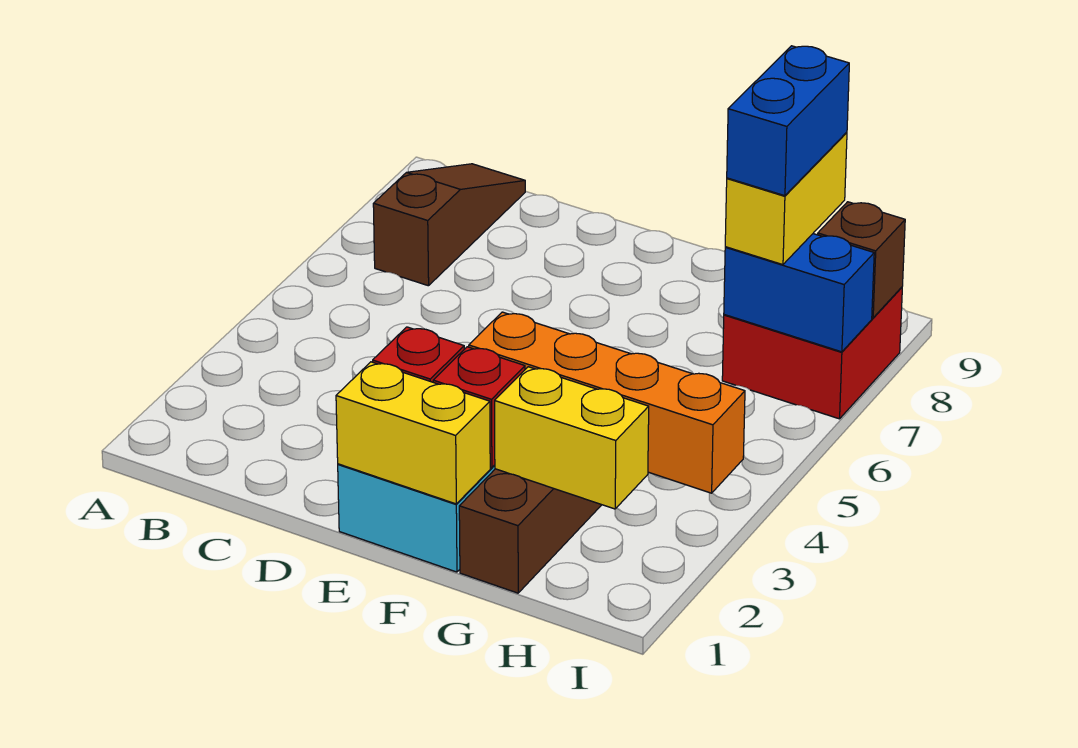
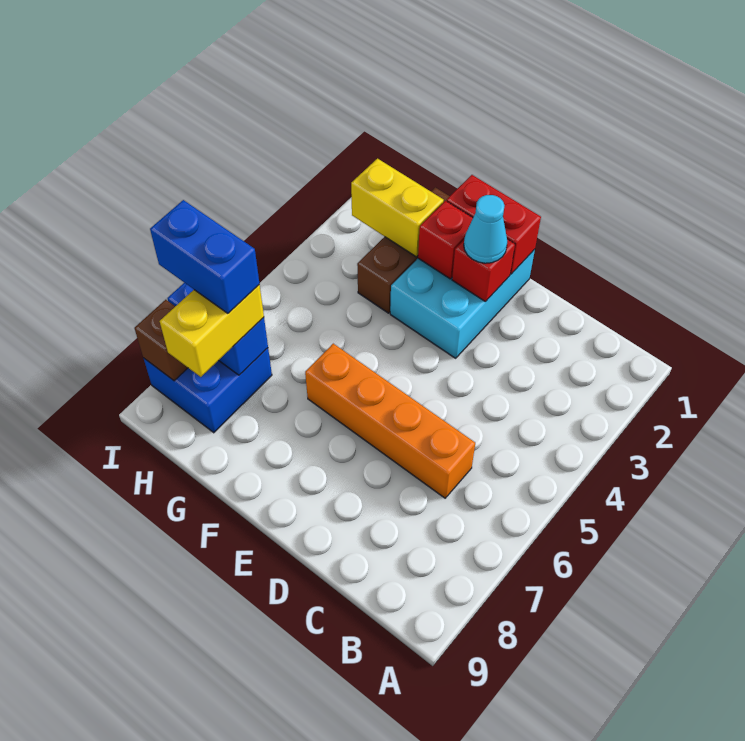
brown 1x3 slope [373,164,525,286] -> none
yellow 1x2 brick [336,362,490,504] -> red 1x2 brick [447,175,541,274]
none -> cyan 1x1 cone [464,195,507,263]
orange 1x4 brick [469,312,745,493] -> orange 1x4 brick moved to [305,344,475,498]
red 2x2 brick [722,287,902,419] -> blue 2x2 brick [144,348,272,433]
blue 1x2 brick [727,46,849,196] -> blue 1x2 brick turned to [150,200,259,313]

